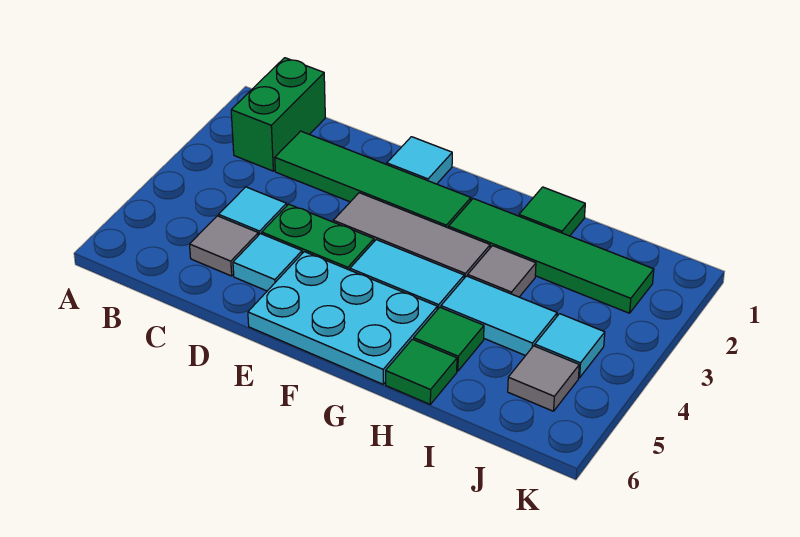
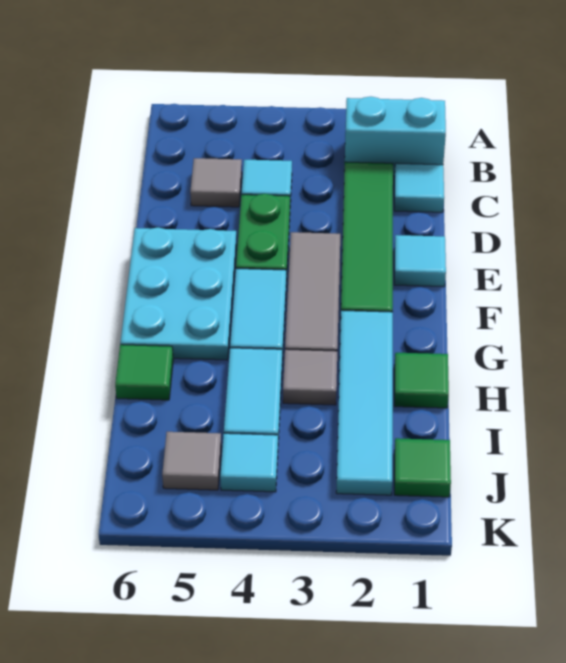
green 1x2 brick [231,58,325,171] -> cyan 1x2 brick [344,97,446,176]
cyan 1x1 tile [233,234,302,291] -> cyan 1x1 tile moved to [394,163,444,212]
green 1x4 tile [449,199,654,313] -> cyan 1x4 tile [336,310,393,495]
green 1x1 tile [414,307,484,371] -> green 1x1 tile moved to [394,438,451,497]

